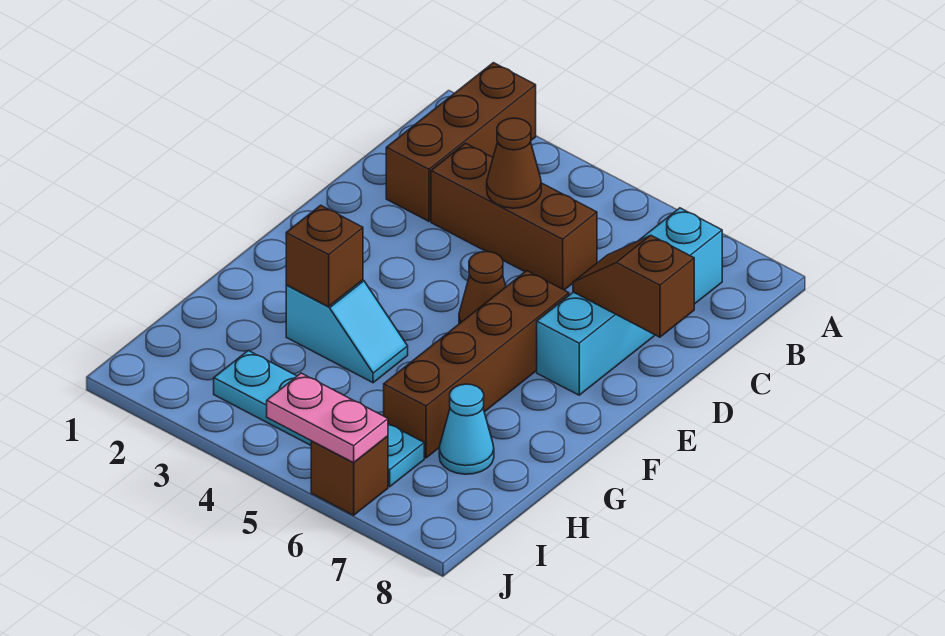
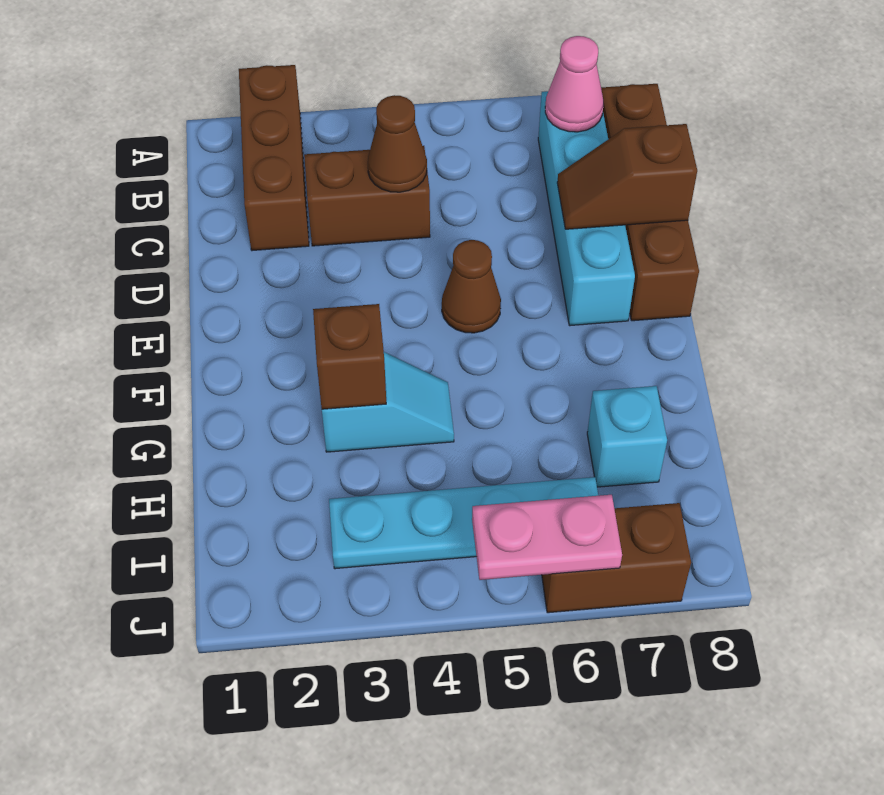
none -> pink 1x1 cone [545,36,603,132]
brown 1x3 brick [431,143,597,290] -> brown 1x2 brick [304,146,430,246]
brown 1x4 brick [384,271,569,458] -> brown 1x4 brick moved to [601,84,699,321]
cyan 1x1 cone [439,384,494,474] -> cyan 1x1 brick [587,386,667,487]
brown 1x1 brick [311,436,388,515] -> brown 1x2 brick [542,503,691,613]

